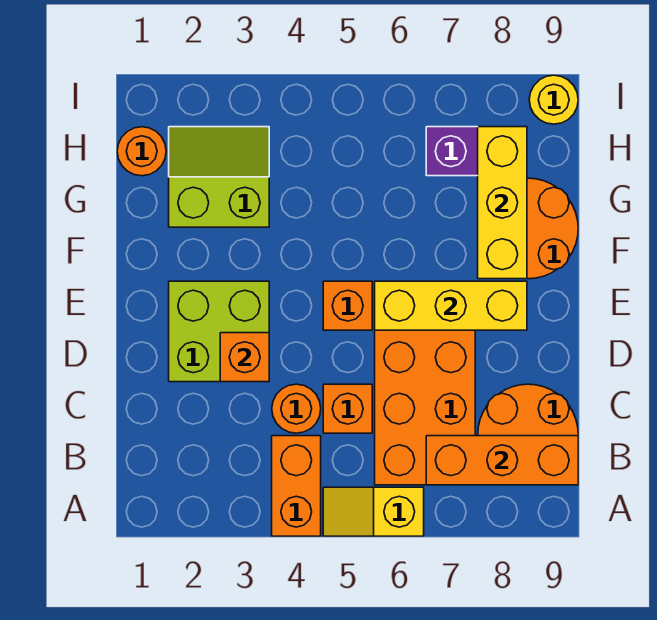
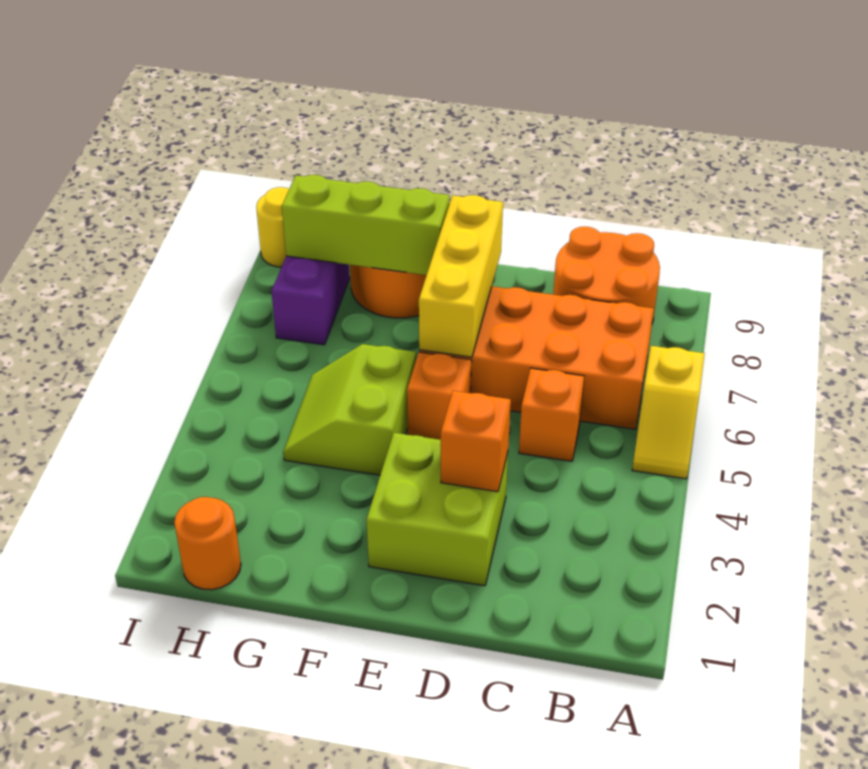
orange 1x2 brick [272,436,321,536] -> none
orange 1x3 brick [426,436,578,485] -> none
orange 1x1 round brick [272,384,321,433] -> none
yellow 1x3 brick [478,127,527,279] -> lime 1x3 brick [282,175,450,275]
lime 2x2 slope [169,127,269,227] -> lime 2x2 slope moved to [283,344,416,475]

